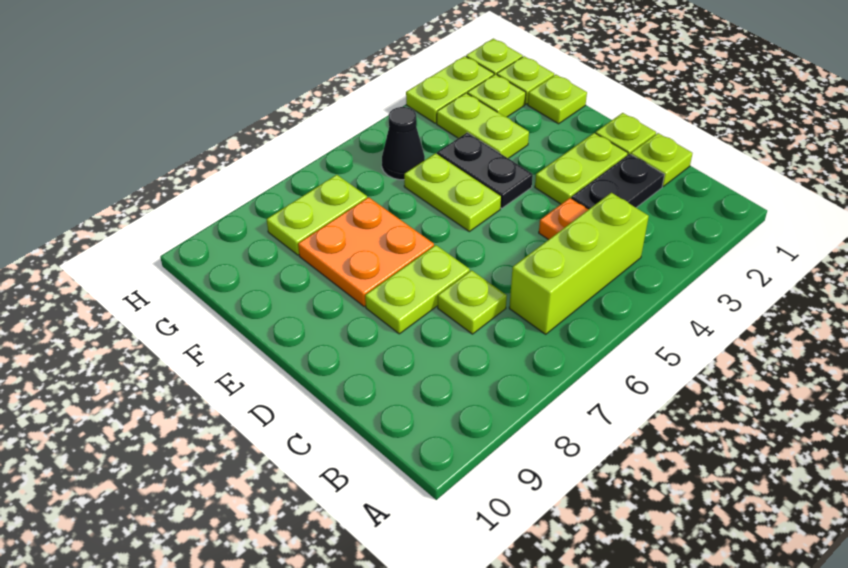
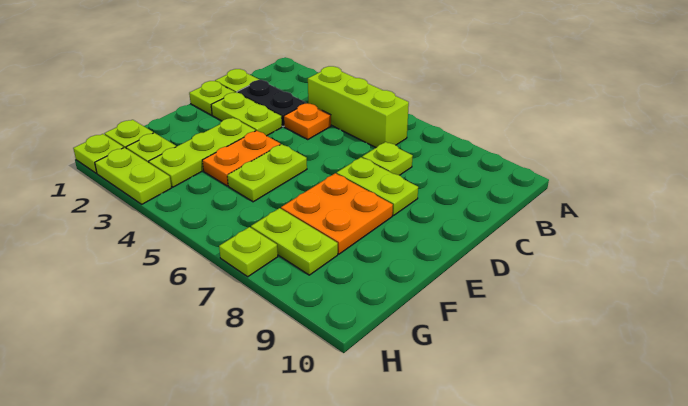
black 1x2 plate [437,133,533,208] -> orange 1x2 plate [202,131,281,186]
lime 1x1 plate [528,75,587,124] -> lime 1x1 plate moved to [219,227,278,277]
lime 1x2 plate [437,93,529,158] -> lime 1x3 plate [149,118,256,187]
black 1x1 cone [382,107,425,180] -> none

